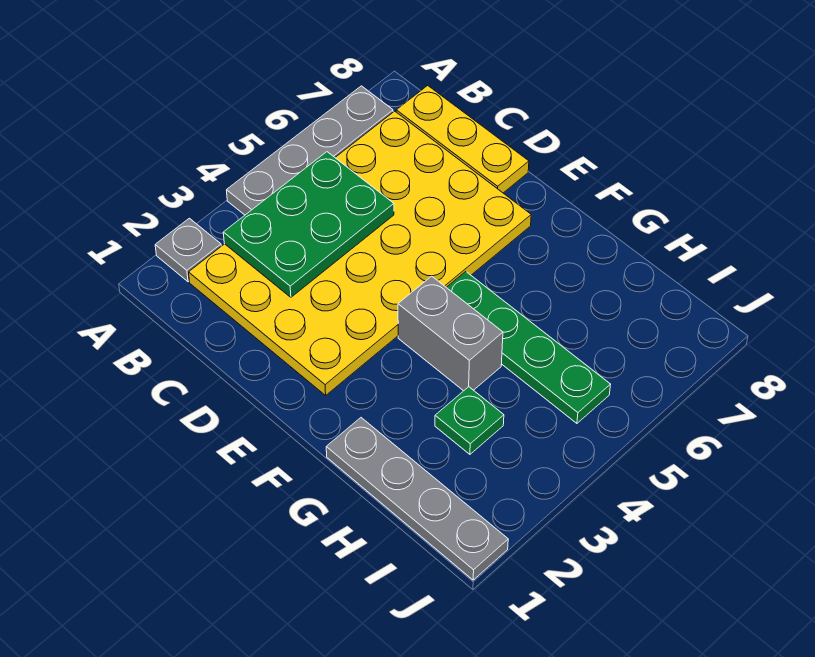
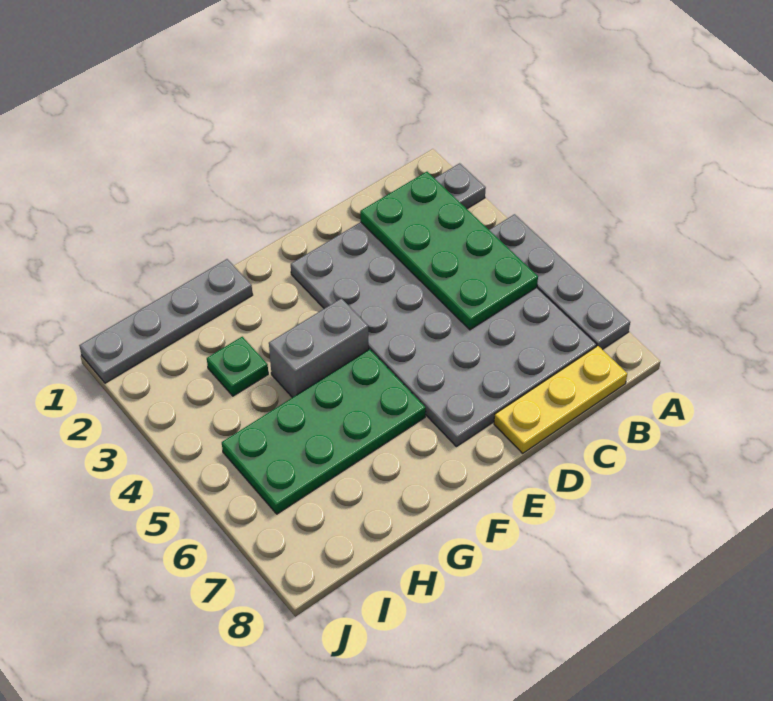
yellow 4x6 plate [189,111,531,395] -> grey 4x6 plate [291,222,597,447]
green 2x3 plate [223,152,394,297] -> green 2x4 plate [360,172,538,330]
green 1x4 plate [446,272,611,423] -> green 2x4 plate [222,349,426,514]

